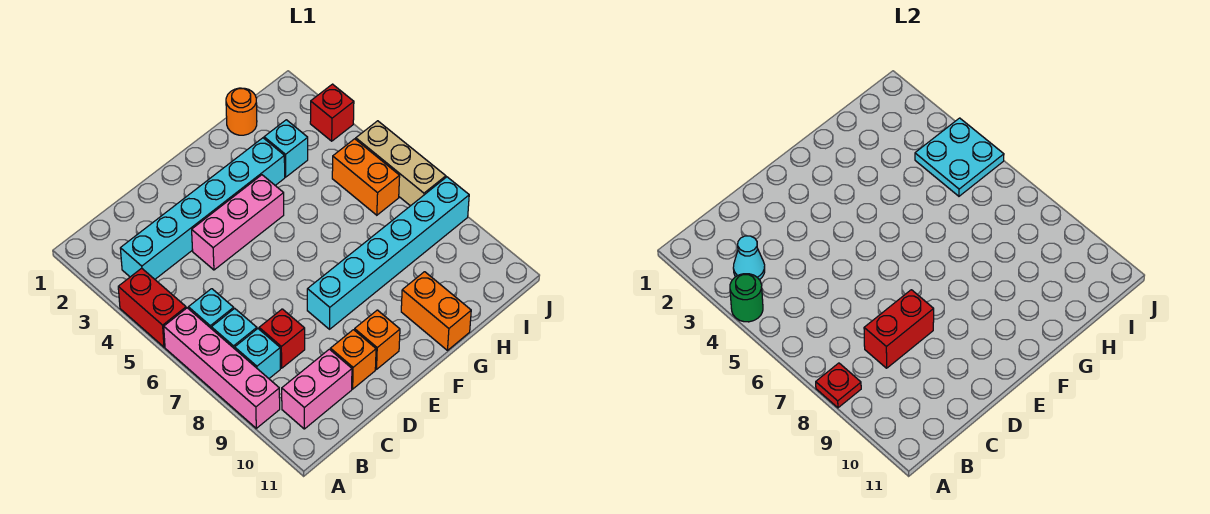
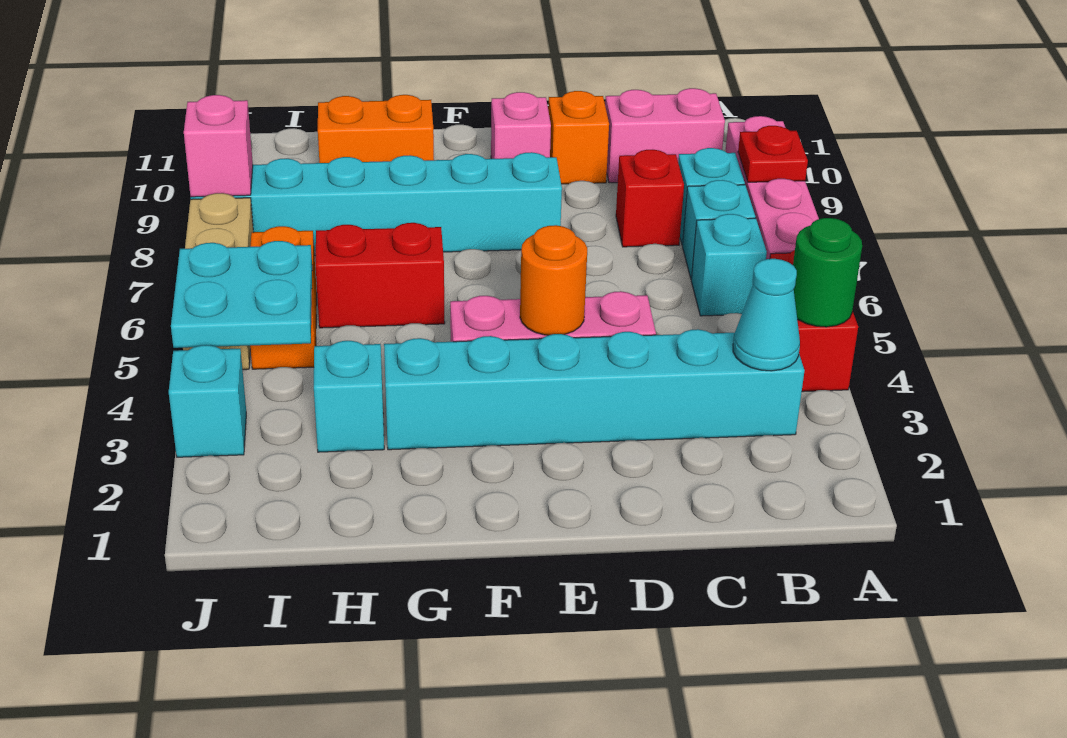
red 1x2 brick [864,290,934,368] -> red 1x2 brick moved to [316,223,445,328]
orange 1x1 brick [355,310,400,369] -> pink 1x1 brick [491,92,551,159]
orange 1x2 brick [401,272,471,350] -> orange 1x2 brick turned to [318,95,434,163]
orange 1x1 round brick [226,88,257,135] -> orange 1x1 round brick moved to [520,225,587,335]
red 1x1 brick [310,84,354,141] -> cyan 1x1 brick [169,345,246,457]
none -> pink 1x1 brick [184,95,253,197]

